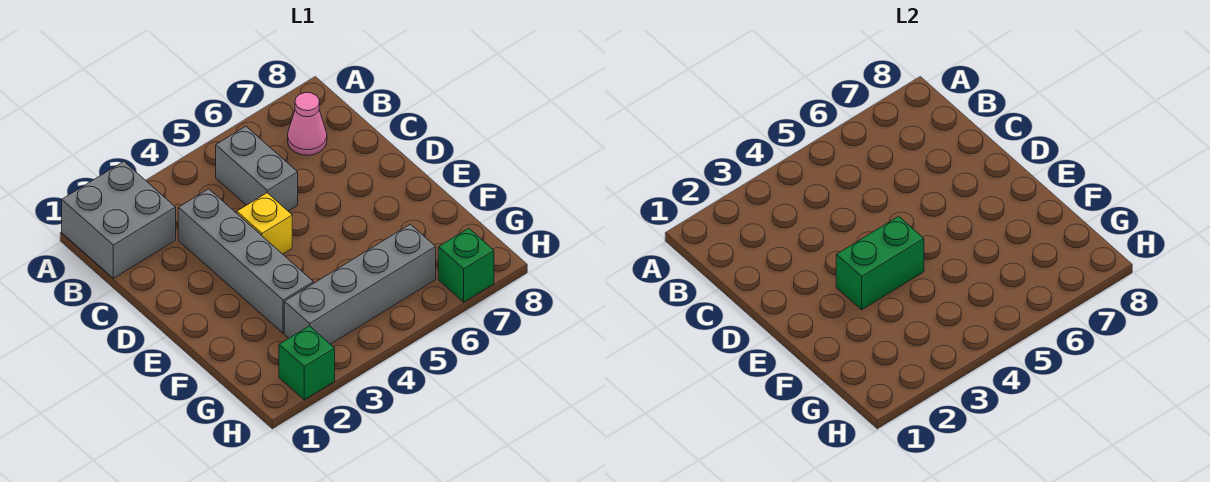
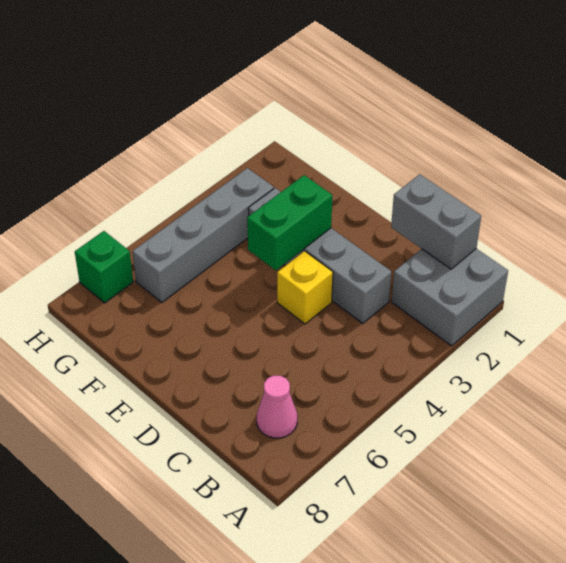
grey 1x2 brick [216,126,298,211] -> grey 1x2 brick moved to [391,174,481,269]
green 1x1 brick [279,326,335,400] -> none

